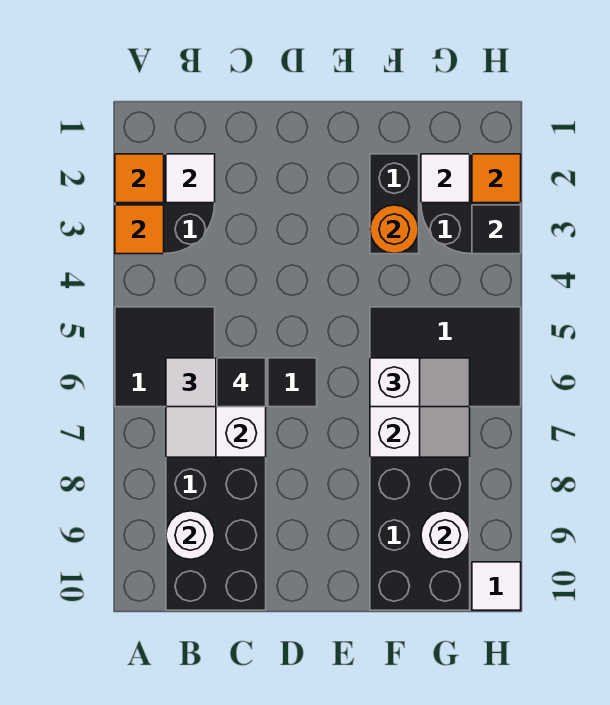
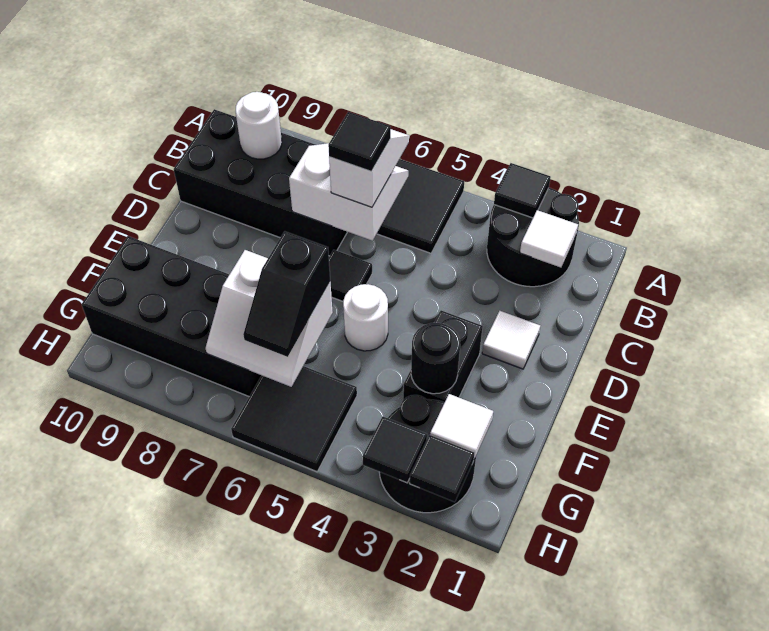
orange 1x1 tile [115,154,164,203] -> none
orange 1x1 tile [115,205,164,254] -> black 1x1 tile [494,163,550,218]
black 1x2 brick [370,154,419,254] -> black 1x2 brick turned to [403,310,483,402]
orange 1x1 round brick [370,205,419,254] -> black 1x1 round brick [411,323,460,394]
black 2x3 tile [370,307,521,407] -> black 2x2 tile [231,366,357,472]
white 1x2 slope [370,358,470,407] -> black 1x2 slope [243,231,330,357]
white 1x1 round brick [421,511,470,559] -> white 1x1 round brick moved to [343,284,388,351]
orange 1x1 tile [472,154,521,203] -> black 1x1 tile [410,435,474,502]
white 1x1 tile [472,562,521,610] -> white 1x1 tile moved to [482,311,540,369]

